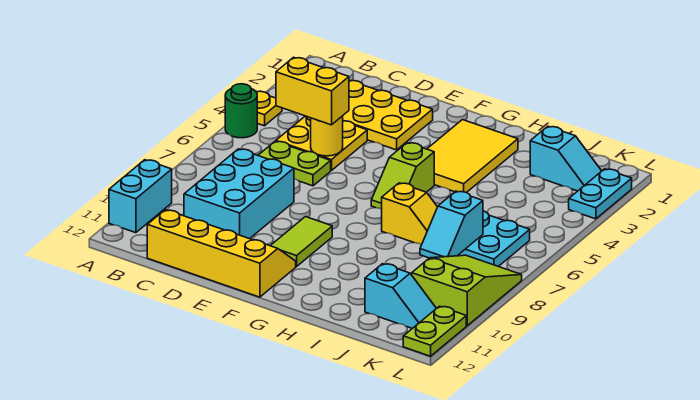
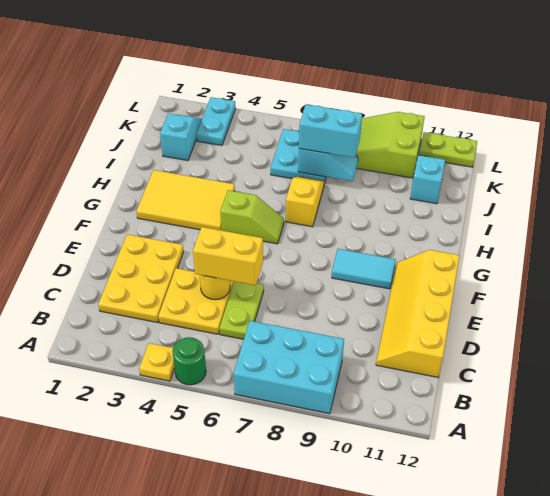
cyan 1x2 brick [109,160,172,233] -> cyan 1x2 brick moved to [299,104,362,158]
yellow 1x2 brick [276,57,349,125] -> yellow 1x2 brick turned to [193,227,263,285]
cyan 2x3 brick [184,149,294,239] -> cyan 2x3 brick moved to [234,321,344,414]
lime 1x2 tile [270,217,332,267] -> cyan 1x2 tile [332,249,396,289]
cyan 1x2 plate [569,169,632,219] -> cyan 1x2 plate turned to [196,97,236,145]

